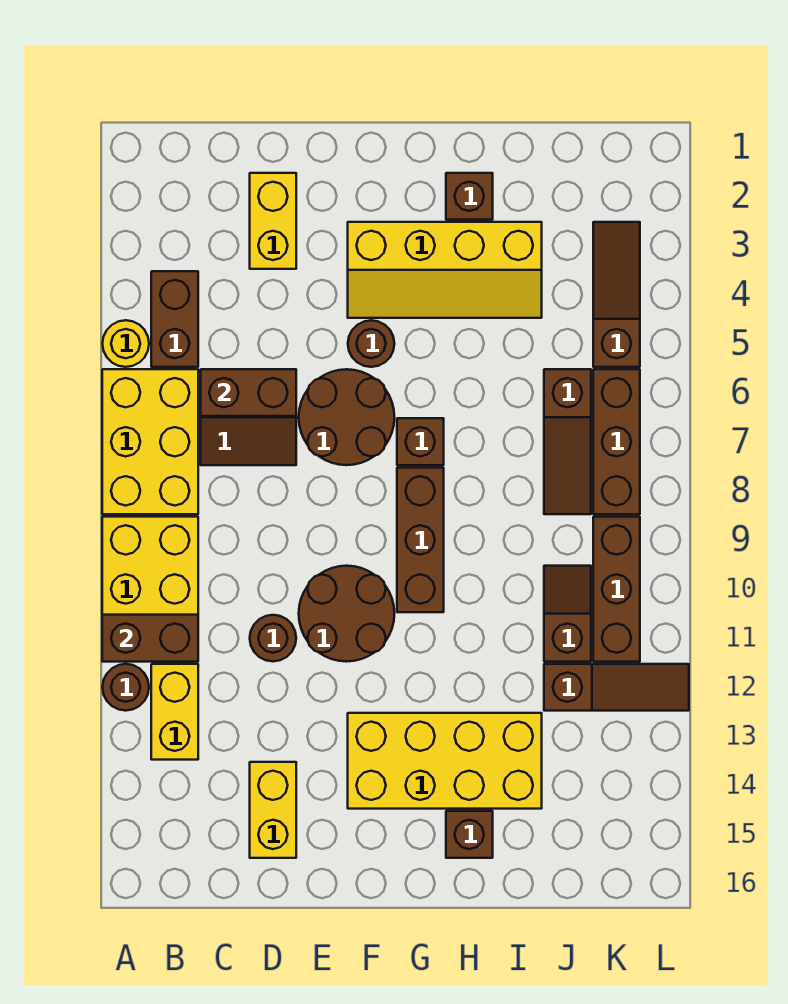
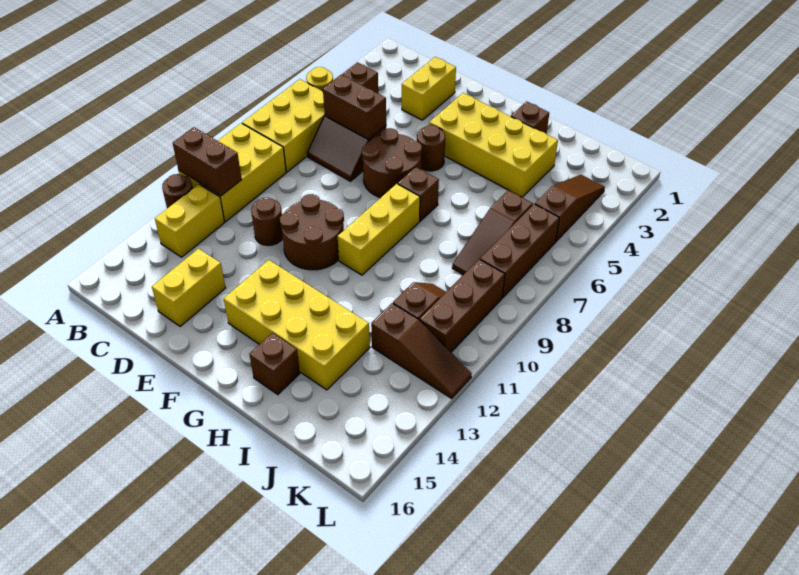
yellow 2x4 slope [348,222,542,318] -> yellow 2x4 brick [429,93,558,197]
brown 1x3 brick [397,468,444,612] -> yellow 1x3 brick [338,184,420,275]

